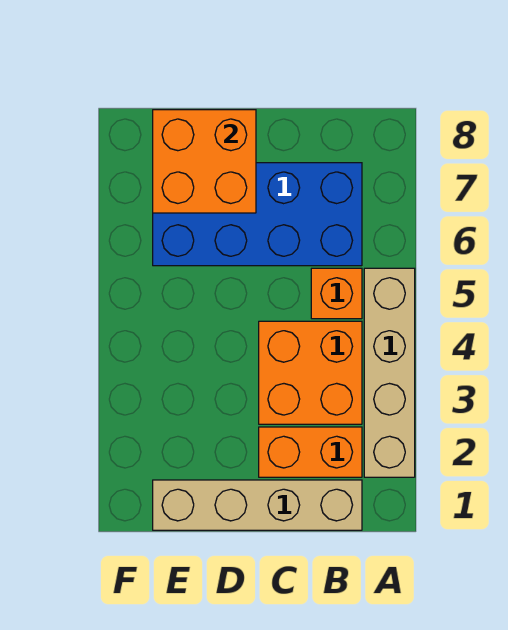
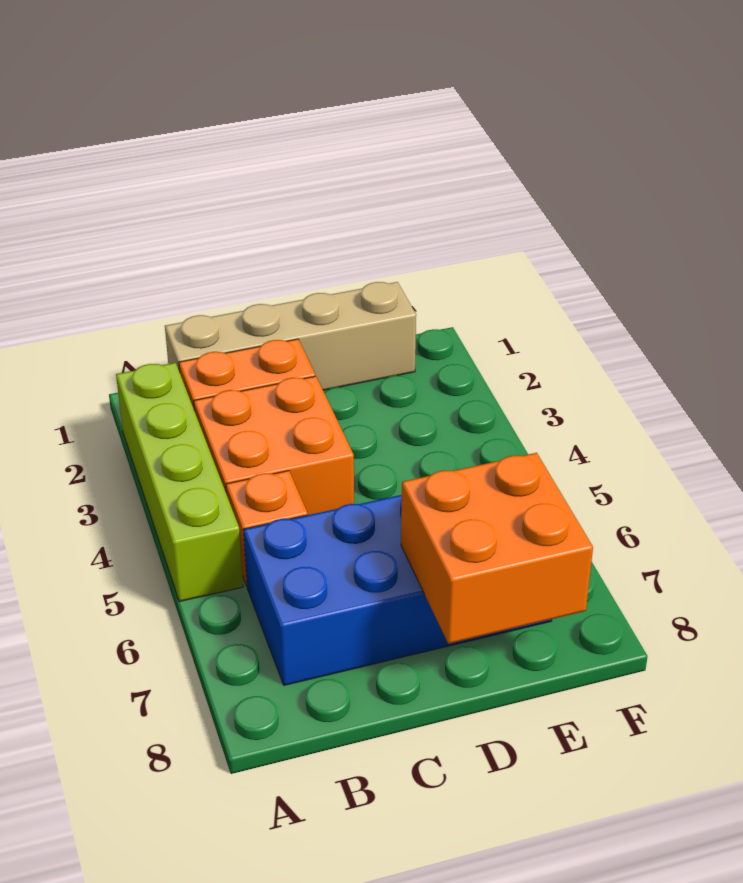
tan 1x4 brick [364,268,415,477] -> lime 1x4 brick [116,363,243,602]

